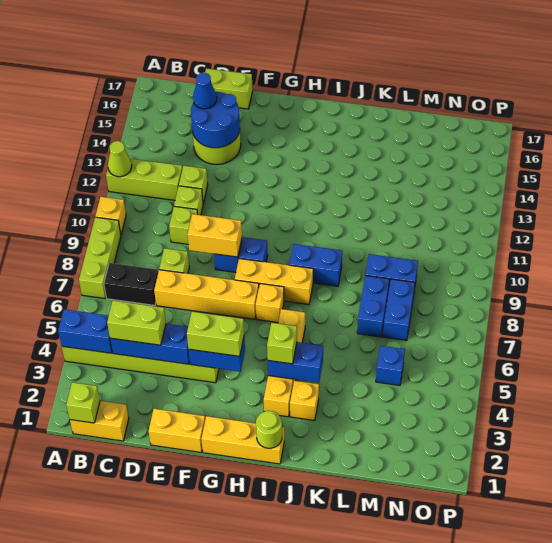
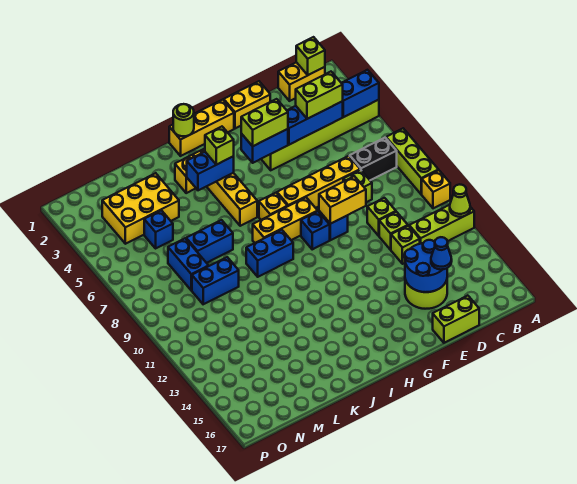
none -> yellow 2x3 brick [102,173,179,244]
blue 1x2 brick [357,276,389,337] -> blue 1x2 brick turned to [186,220,233,263]

